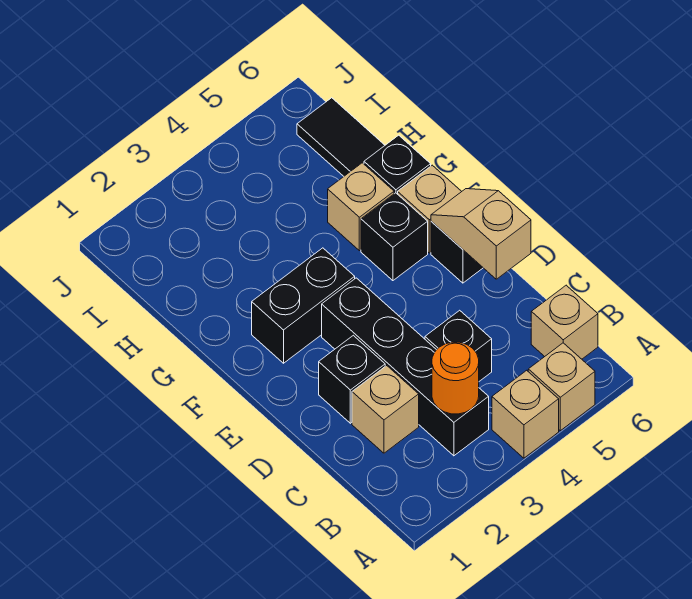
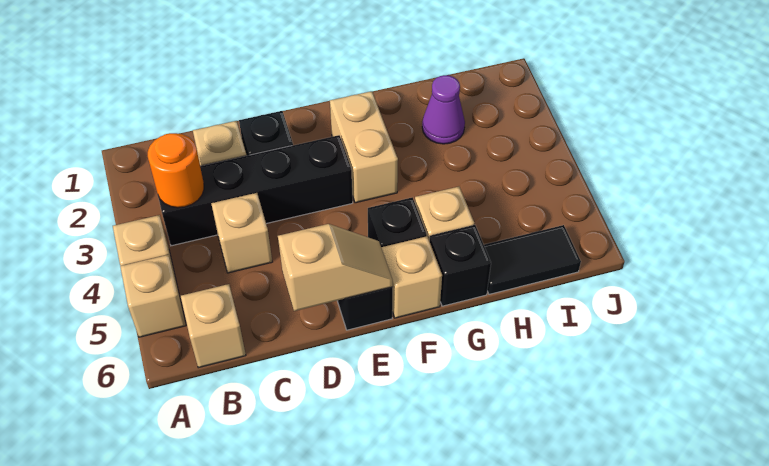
black 1x1 brick [425,310,492,381] -> tan 1x1 brick [211,193,272,273]
black 1x2 brick [252,248,355,363] -> tan 1x2 brick [330,91,398,203]
none -> purple 1x1 cone [422,75,465,144]

